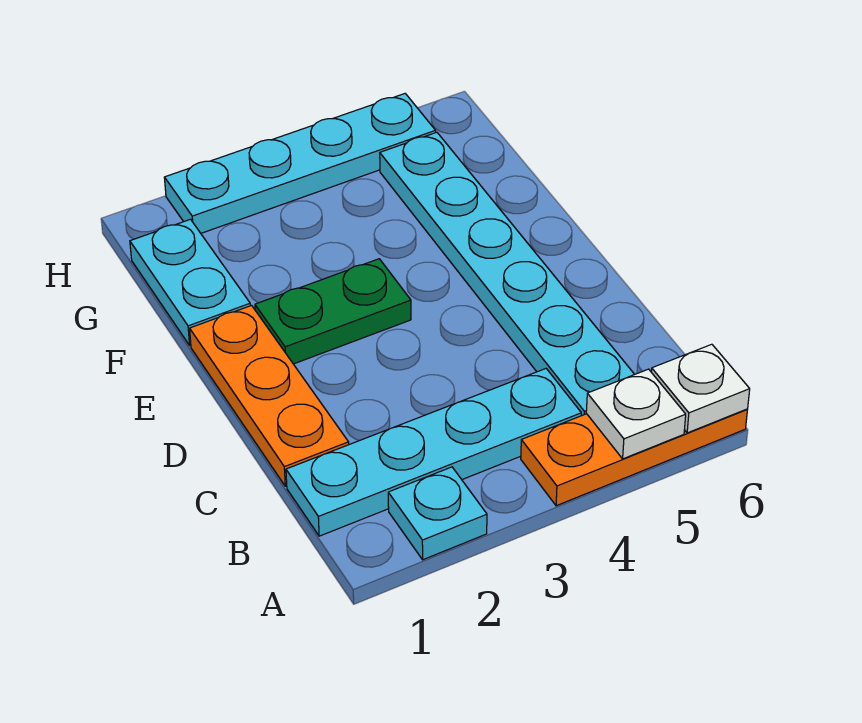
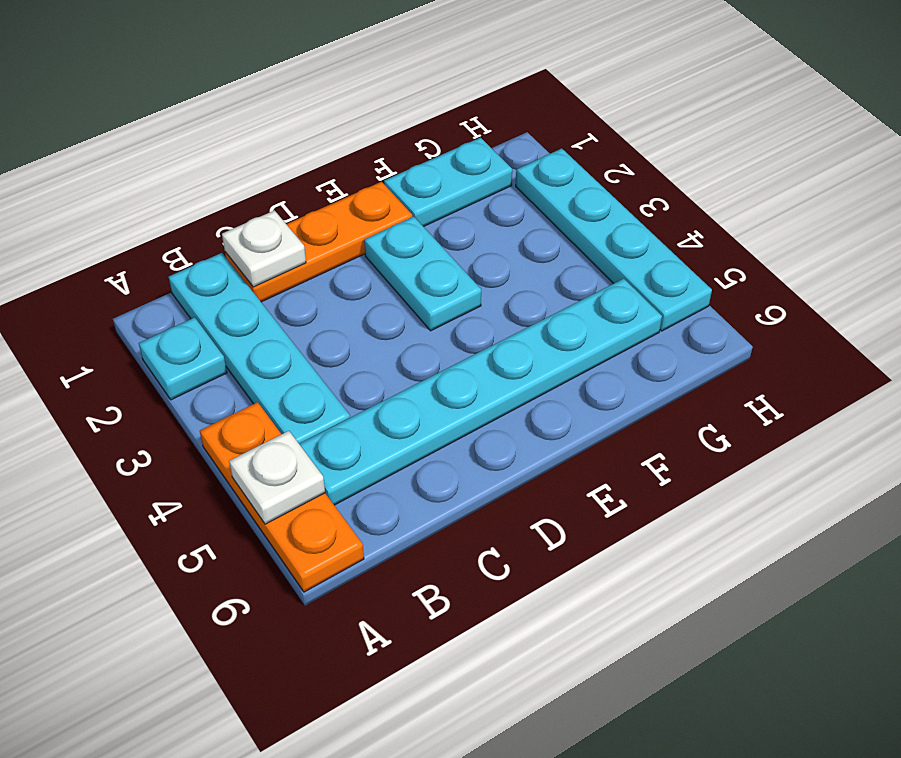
white 1x1 plate [651,344,750,433] -> white 1x1 plate moved to [222,210,306,287]
green 1x2 plate [255,259,411,364] -> cyan 1x2 plate [364,217,481,331]

